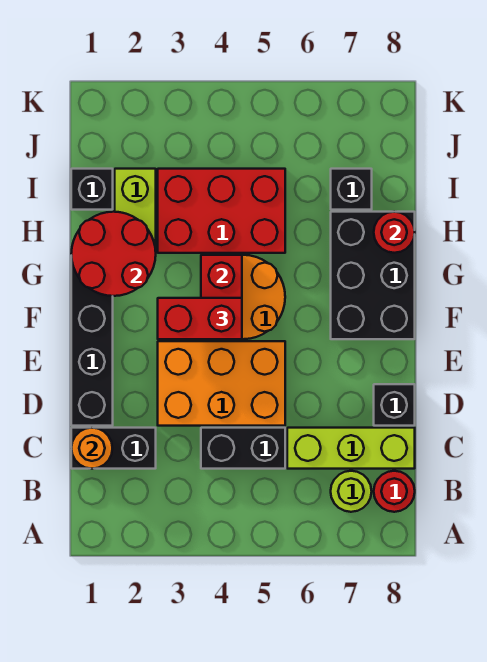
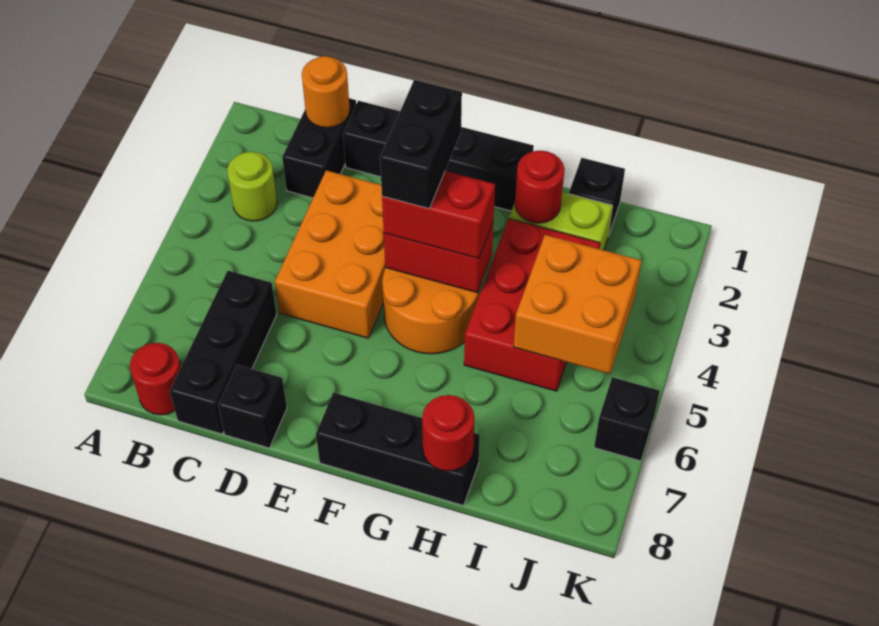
lime 1x1 round brick [331,471,372,512] -> lime 1x1 round brick moved to [227,152,277,221]
black 1x2 brick [201,428,285,469] -> black 1x2 brick moved to [380,80,462,208]
lime 1x3 brick [287,428,415,469] -> black 1x3 brick [170,271,277,434]
red 1x2 brick [158,298,242,339] -> red 1x2 brick turned to [382,171,495,259]
black 2x3 brick [331,212,415,339] -> black 1x3 brick [316,393,480,506]
red 2x2 round brick [71,212,156,296] -> red 1x1 round brick [515,151,565,223]
none -> orange 2x2 brick [514,235,642,374]
black 1x1 brick [331,169,372,210] -> black 1x1 brick moved to [594,377,660,461]

